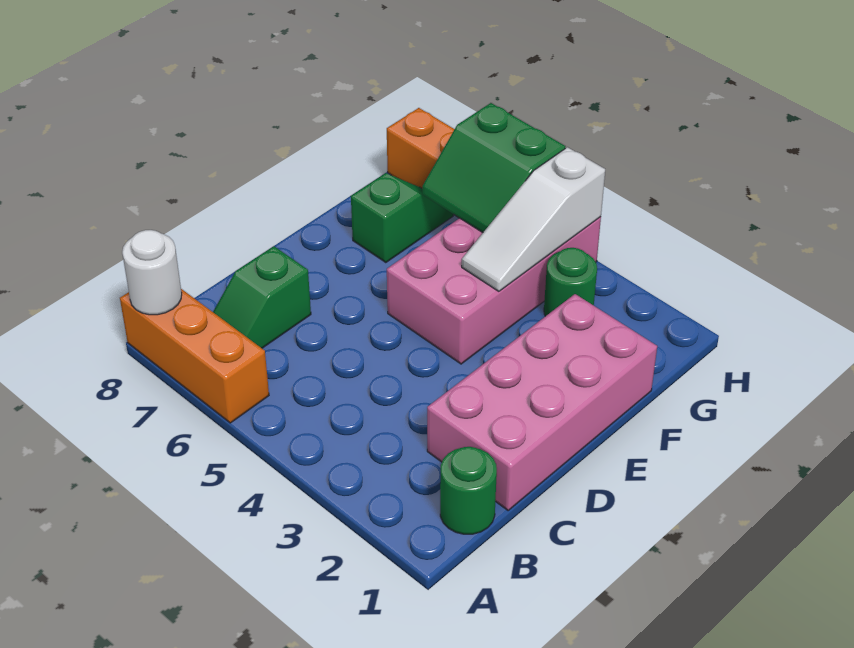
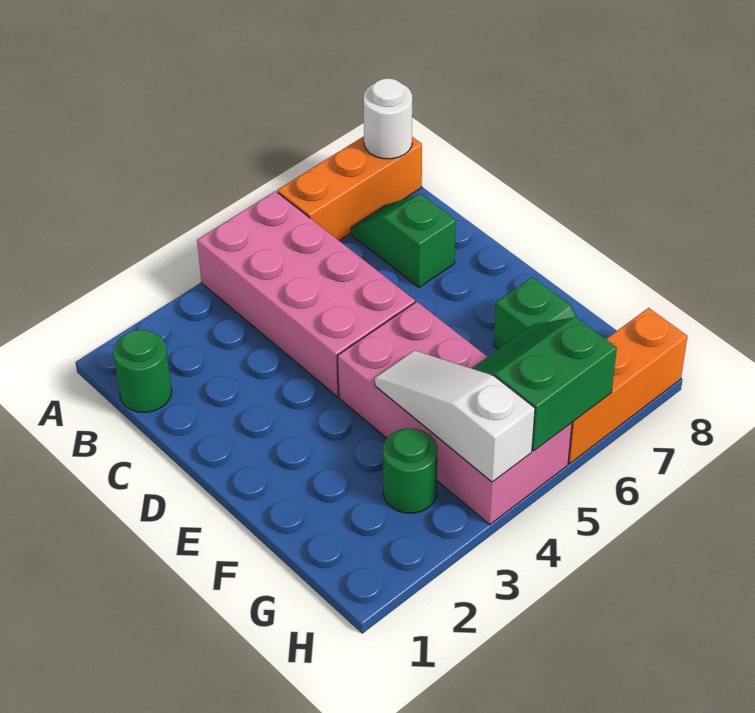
pink 2x4 brick [427,294,657,510] -> pink 2x4 brick moved to [197,191,415,397]

